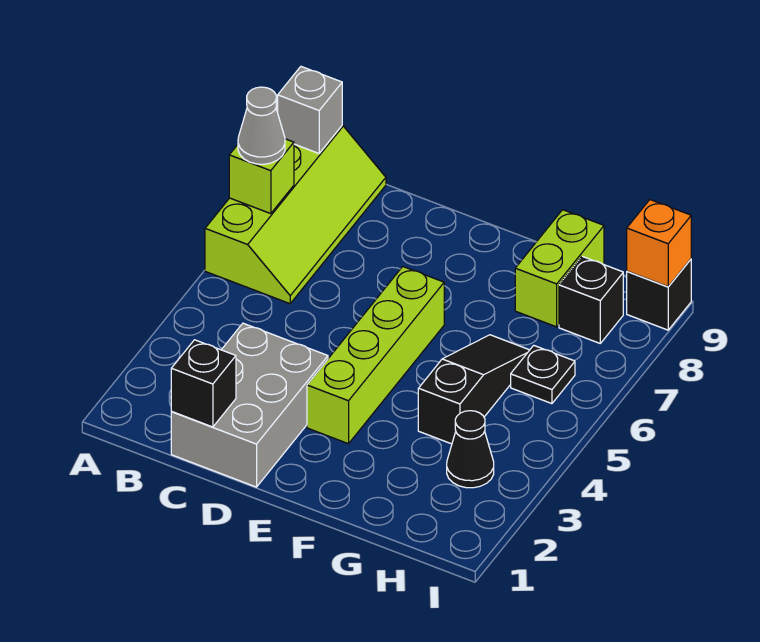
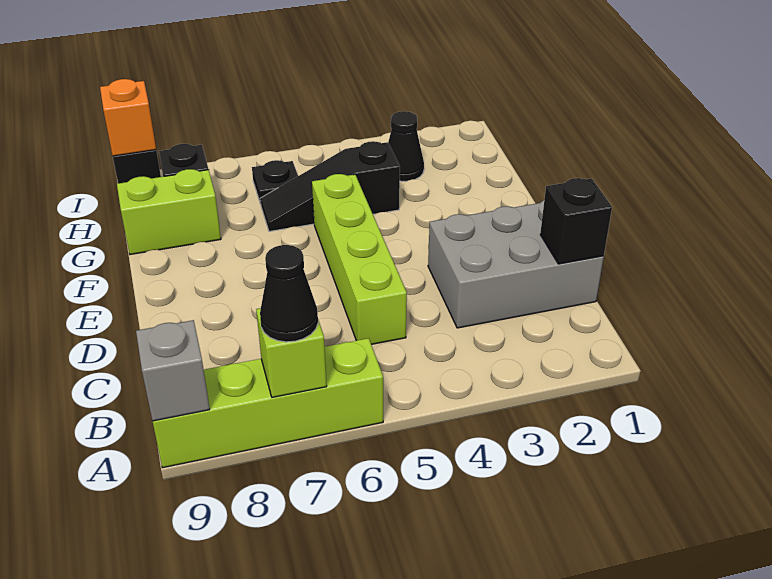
grey 1x1 cone [238,87,285,164] -> black 1x1 cone [260,245,318,342]
lime 1x4 brick [307,267,444,444] -> lime 1x4 brick turned to [312,174,407,344]

